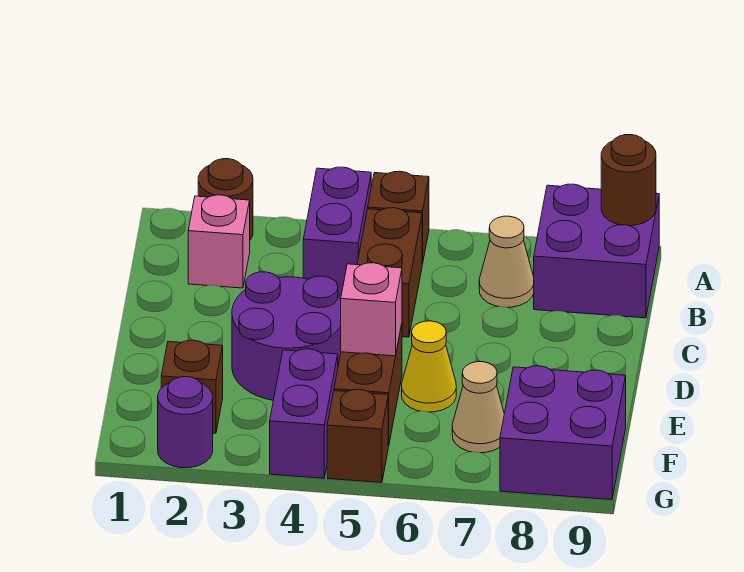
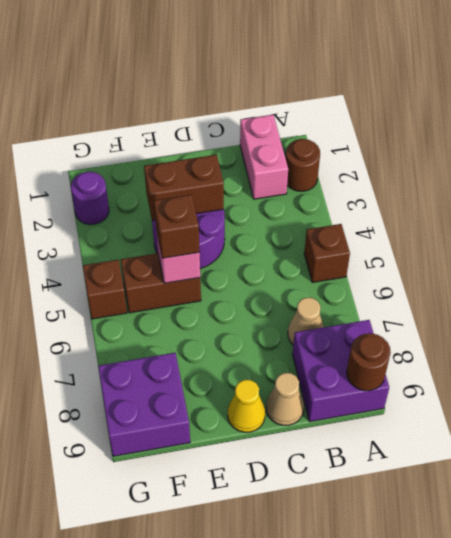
purple 1x2 brick [303,167,371,295] -> none
pink 1x1 brick [188,195,250,288] -> pink 1x2 brick [240,115,288,199]
brown 1x2 brick [357,208,422,337] -> brown 1x2 brick moved to [144,155,224,221]
yellow 1x1 cone [402,321,456,412] -> yellow 1x1 cone moved to [228,380,265,432]
brown 1x1 brick [161,340,223,433] -> brown 1x1 brick moved to [154,195,200,258]
purple 1x2 brick [270,349,338,478] -> none
tan 1x1 cone [452,362,504,453] -> tan 1x1 cone moved to [266,373,304,425]

